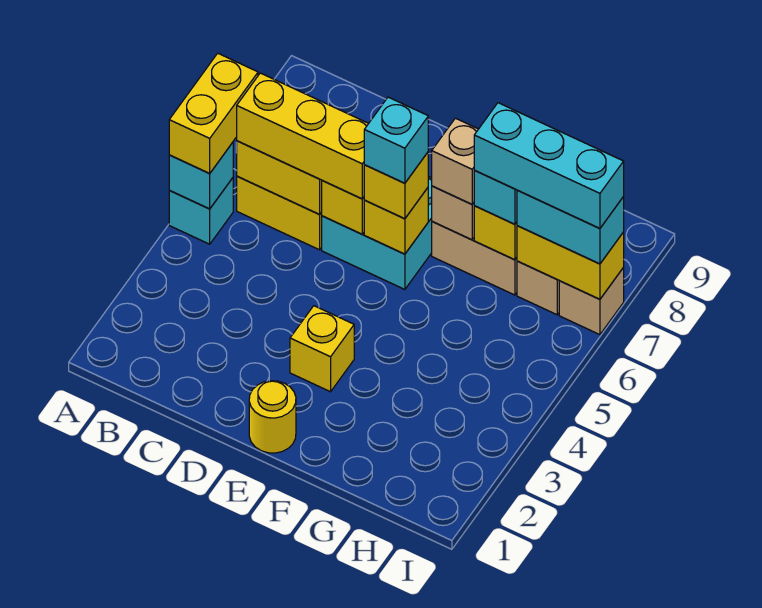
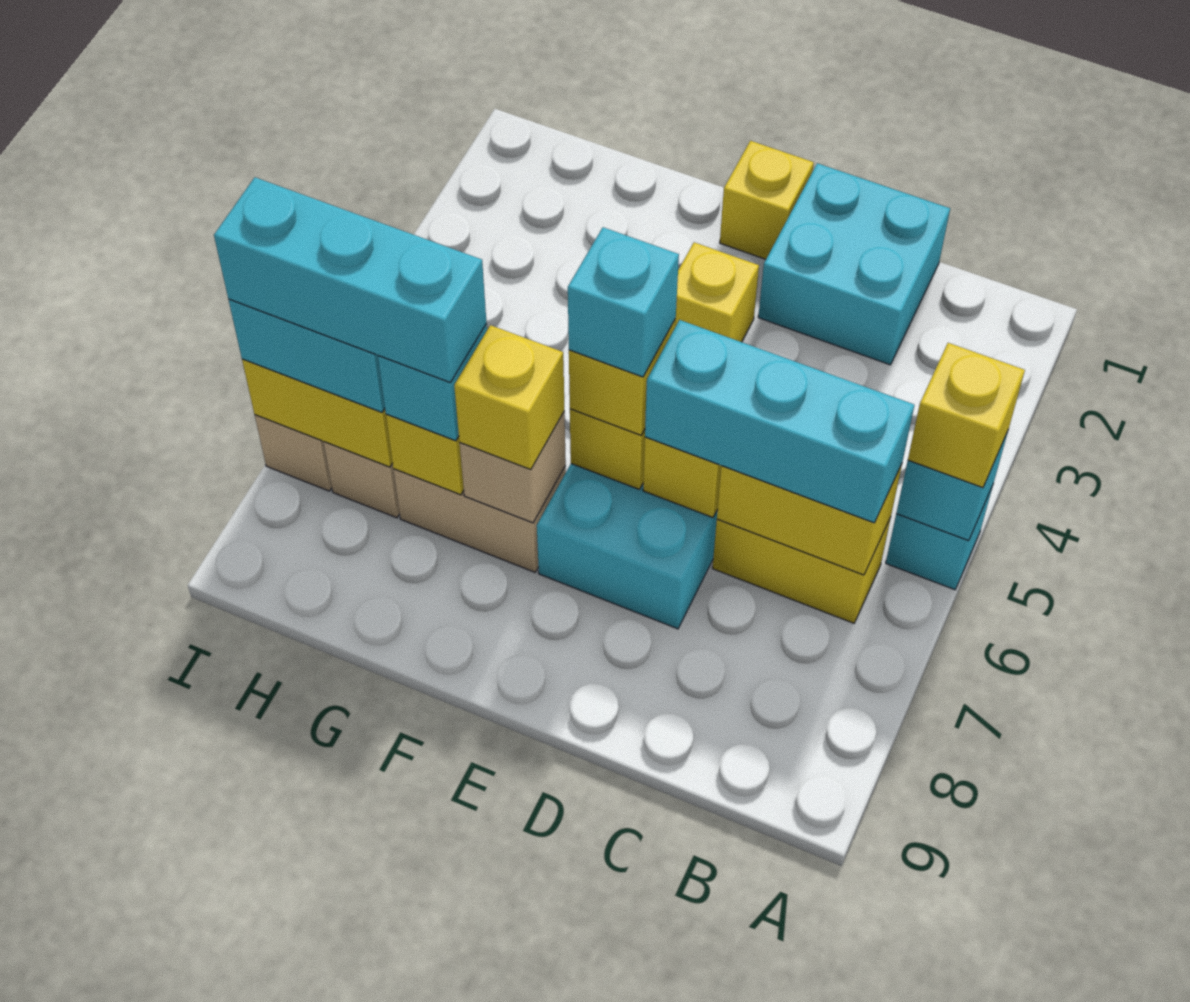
yellow 1x2 brick [169,53,258,173] -> yellow 1x1 brick [908,343,1025,488]
yellow 1x3 brick [237,73,369,199] -> cyan 1x3 brick [645,320,914,523]
none -> cyan 2x2 brick [758,163,950,365]
yellow 1x1 round brick [249,381,296,453] -> yellow 1x1 brick [720,141,814,259]
tan 1x1 brick [432,118,478,204] -> yellow 1x1 brick [454,325,564,470]

